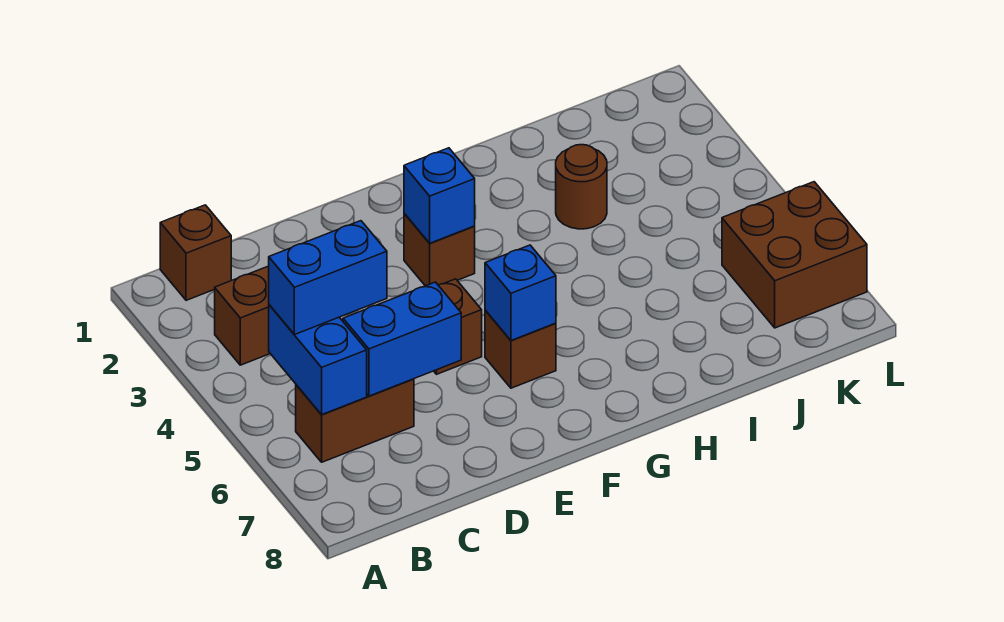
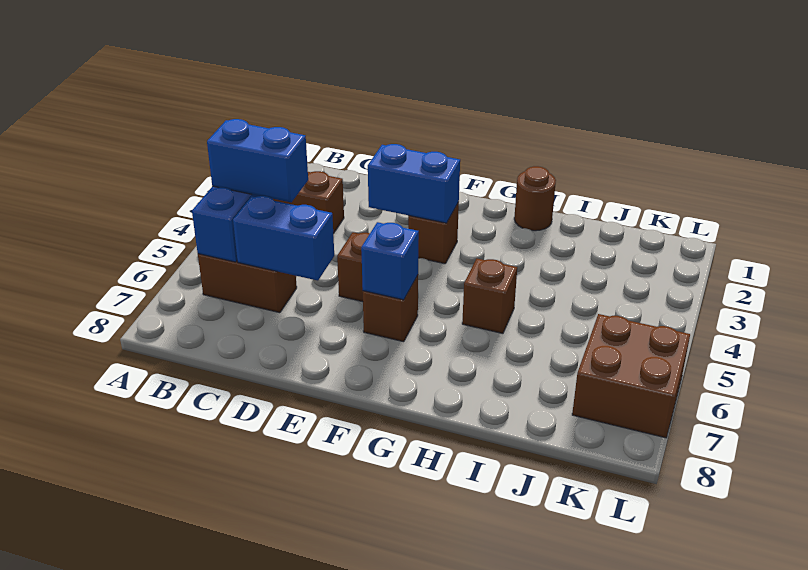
brown 1x1 brick [160,205,231,300] -> brown 1x1 brick moved to [462,259,517,333]
blue 1x1 brick [404,148,475,243] -> blue 1x2 brick [368,144,460,223]
brown 1x1 round brick [556,145,607,229] -> brown 1x1 round brick moved to [514,166,556,231]

